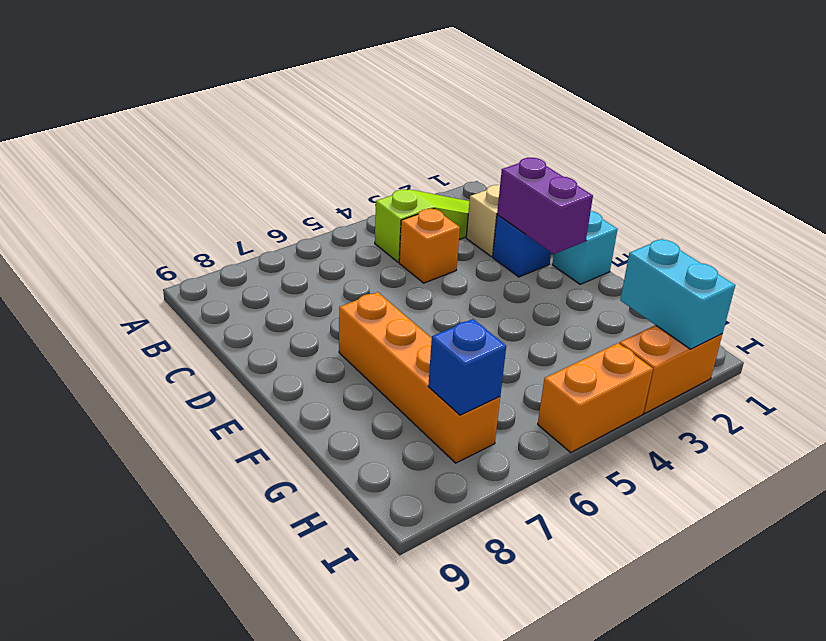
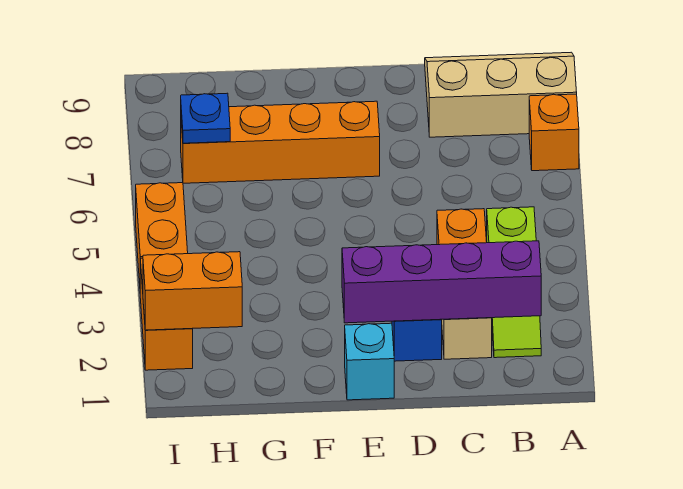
none -> orange 1x1 brick [529,94,579,171]
none -> tan 2x3 slope [425,52,577,137]
purple 1x2 brick [497,158,593,254] -> purple 1x4 brick [342,241,541,323]
cyan 1x2 brick [620,239,735,349] -> orange 1x2 brick [143,252,242,330]
blue 1x1 brick [428,319,506,415] -> blue 1x1 plate [181,93,230,143]

